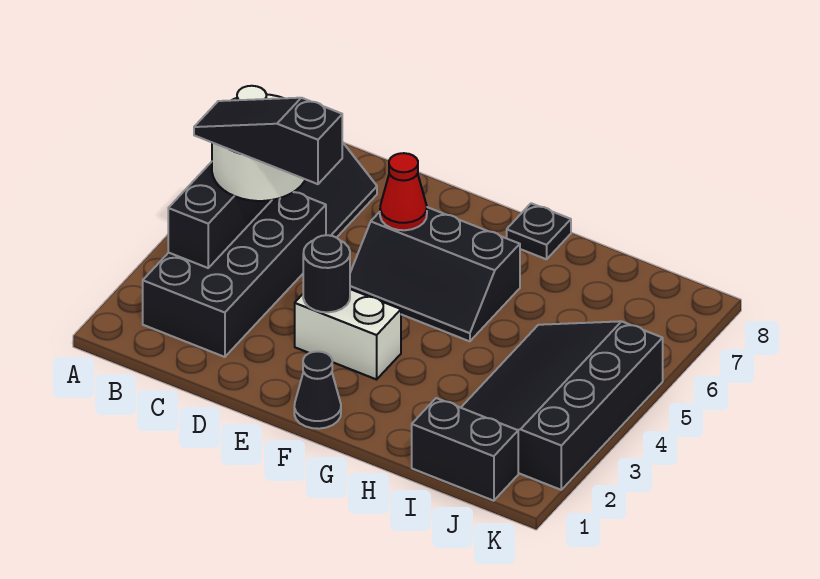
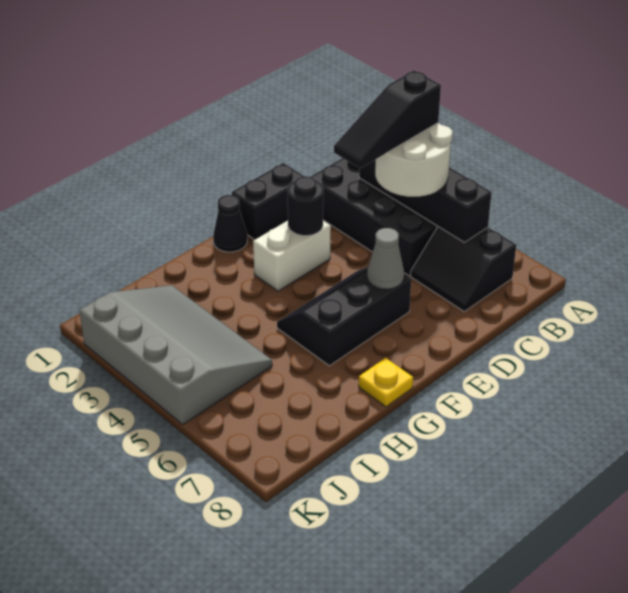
black 1x3 slope [194,98,342,184] -> black 1x3 slope turned to [334,70,441,168]
red 1x1 cone [380,153,427,230] -> grey 1x1 cone [367,228,404,289]
black 1x1 plate [507,203,571,259] -> yellow 1x1 plate [359,358,413,407]
black 1x2 brick [412,398,518,501] -> black 1x2 brick moved to [232,163,303,240]
black 3x4 slope [461,321,663,490] -> grey 3x4 slope [79,285,272,424]

